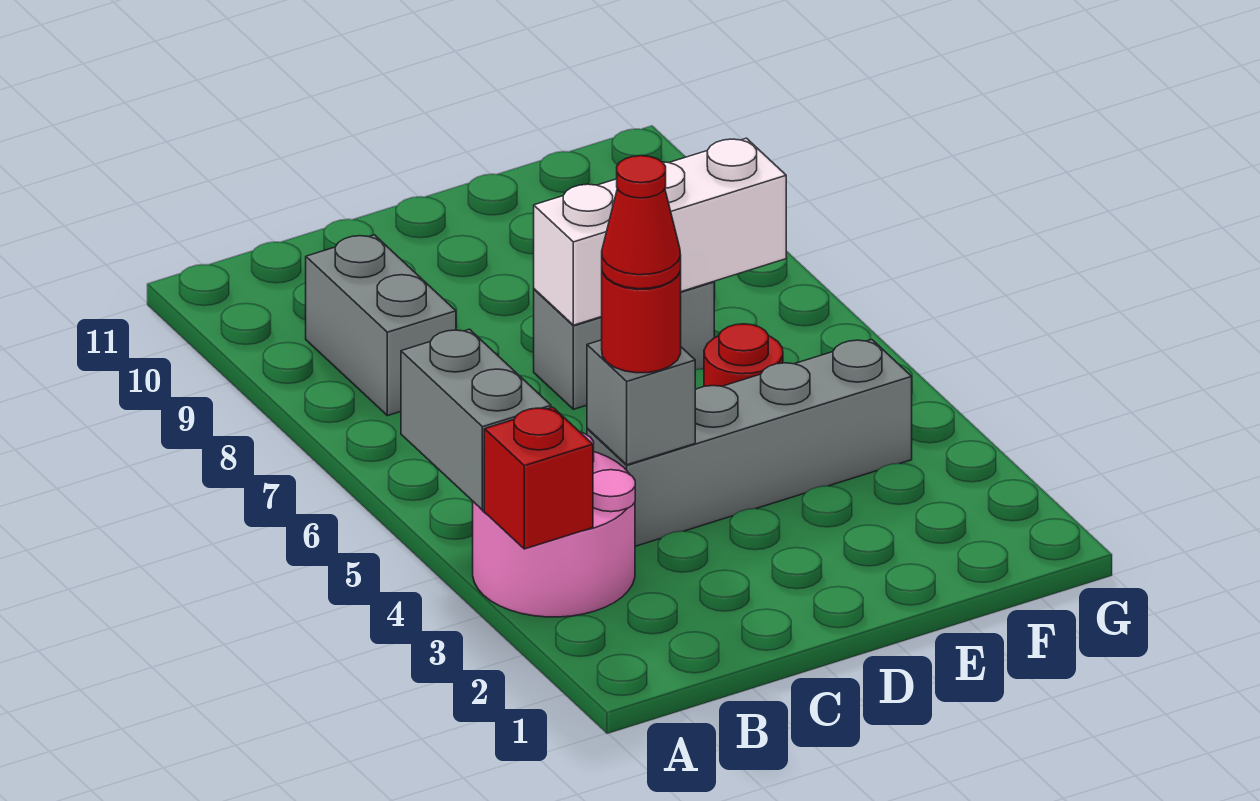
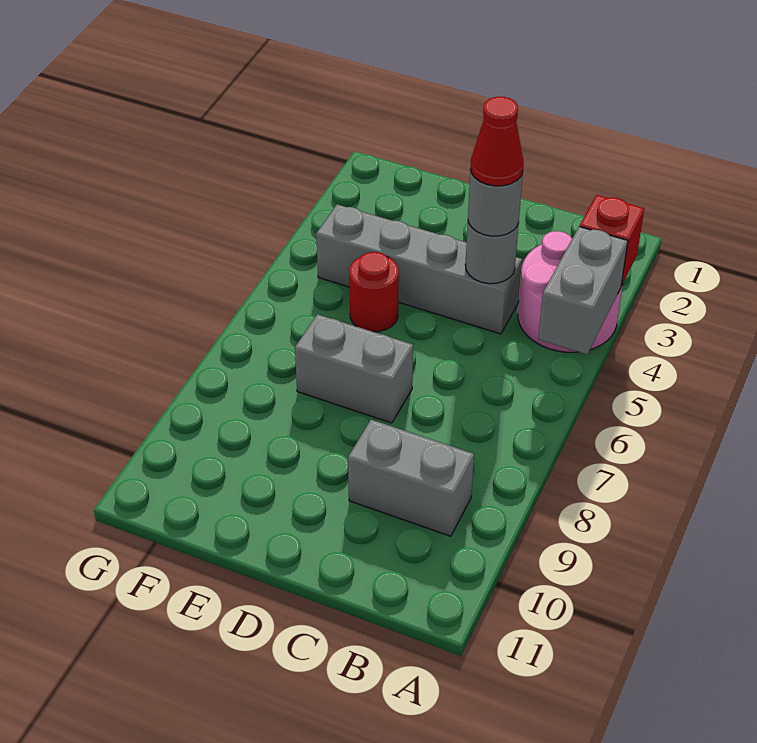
grey 1x2 brick [306,235,456,416] -> grey 1x2 brick turned to [348,420,474,536]
grey 1x1 brick [587,340,695,465] -> grey 1x1 round brick [465,222,519,284]
red 1x1 round brick [602,270,681,373] -> grey 1x1 round brick [468,169,523,236]
white 1x3 brick [534,138,786,325] -> none

